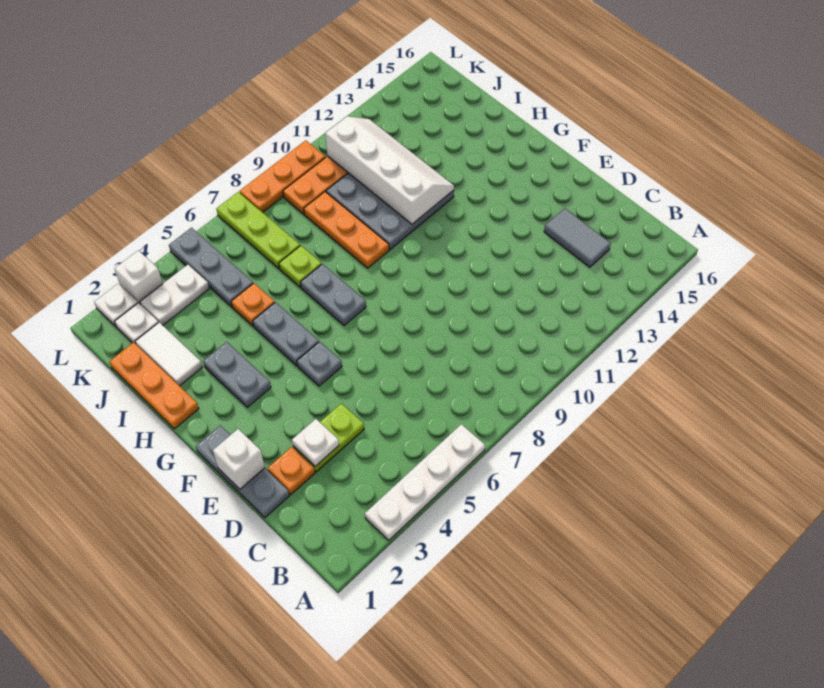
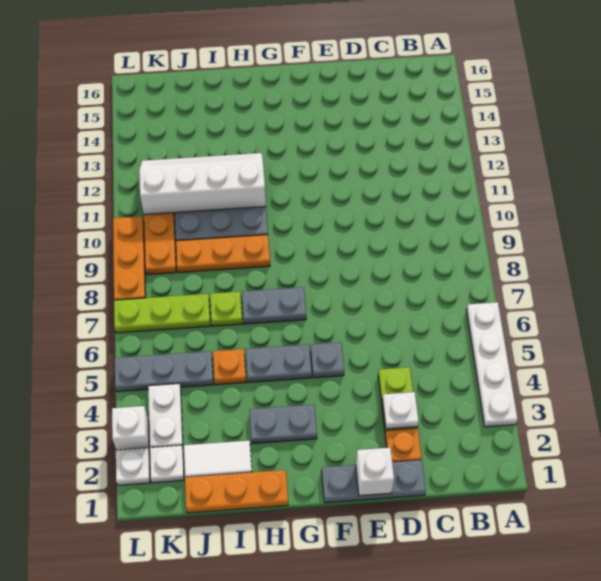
grey 1x2 tile [544,208,611,267] -> none

